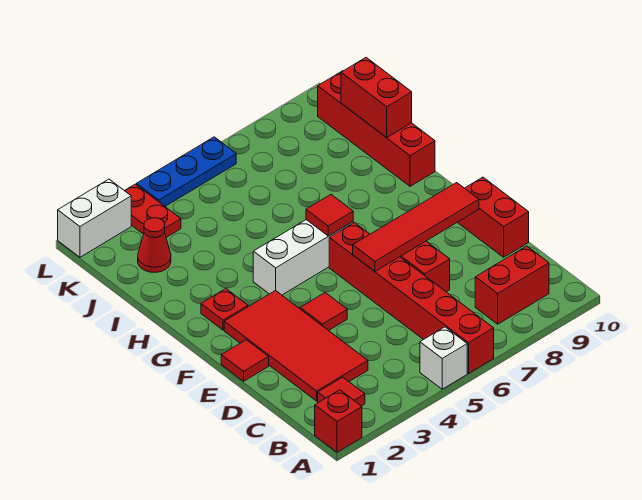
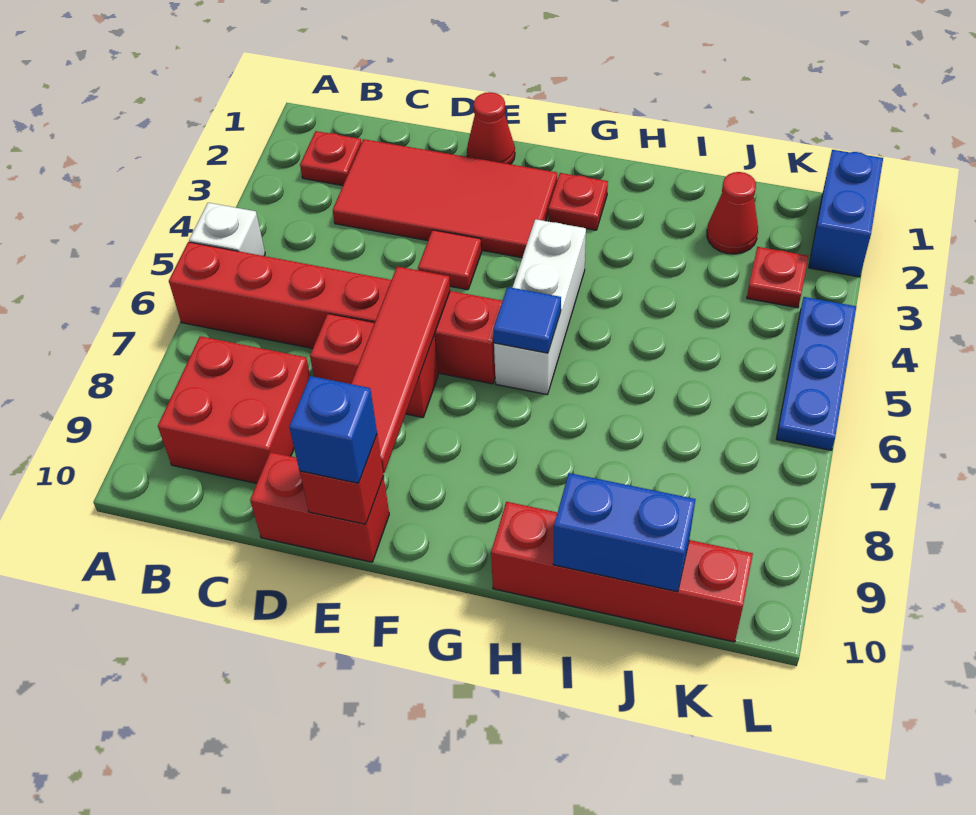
red 1x1 brick [315,390,362,452] -> red 1x1 brick moved to [300,435,384,524]
red 1x1 tile [318,377,365,406] -> red 1x1 plate [300,131,361,186]
red 1x2 brick [475,246,549,324] -> red 2x2 brick [158,336,310,483]
red 1x1 tile [221,340,269,381] -> red 1x1 cone [467,92,515,164]
none -> blue 1x1 brick [289,376,377,483]
red 1x1 tile [306,195,353,236] -> blue 1x1 tile [494,287,561,353]
red 1x2 brick [341,58,412,138] -> blue 1x2 brick [553,473,696,592]
red 1x2 plate [125,184,181,237] -> red 1x1 plate [747,247,808,308]
white 1x2 brick [58,179,131,257] -> blue 1x2 brick [809,150,883,277]

